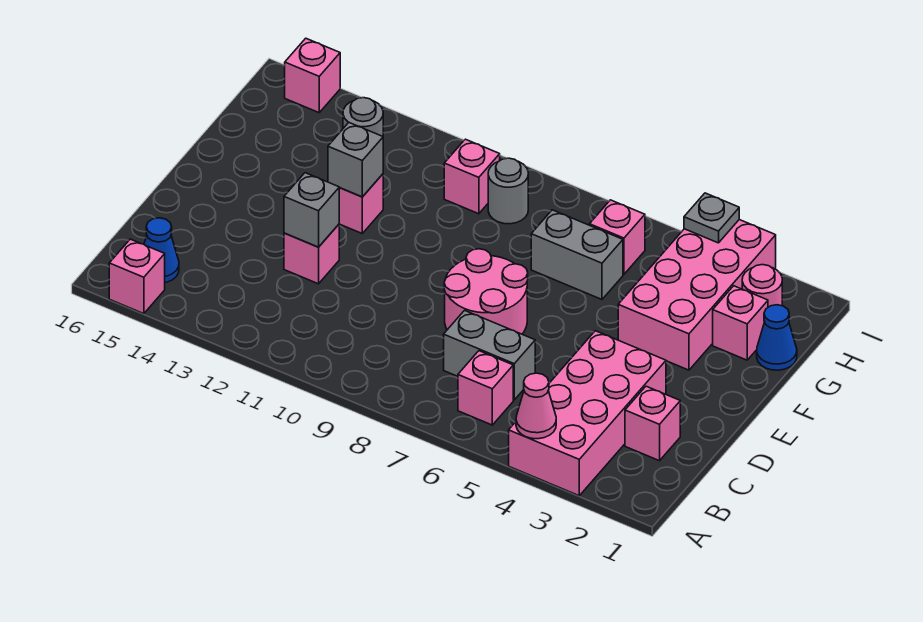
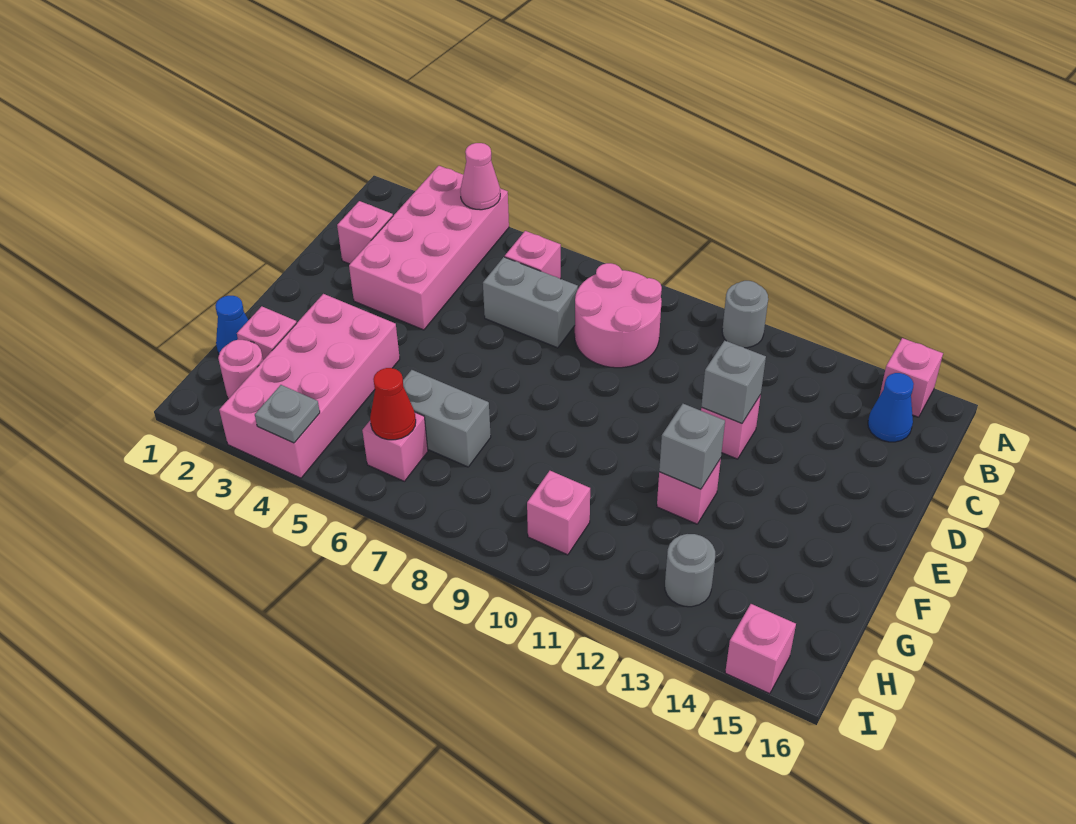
pink 2x2 round brick [444,249,528,334] -> pink 2x2 round brick moved to [575,263,662,368]
none -> red 1x1 cone [370,368,416,440]
grey 1x1 round brick [488,158,528,224] -> grey 1x1 round brick moved to [722,281,768,348]

